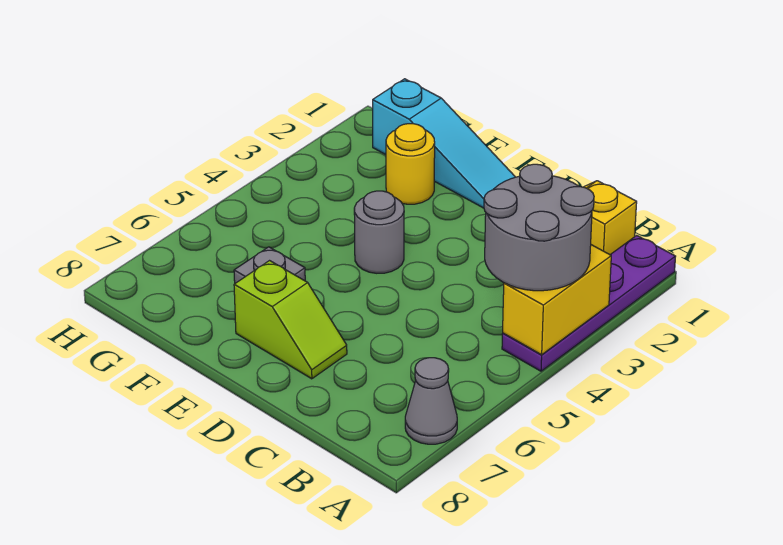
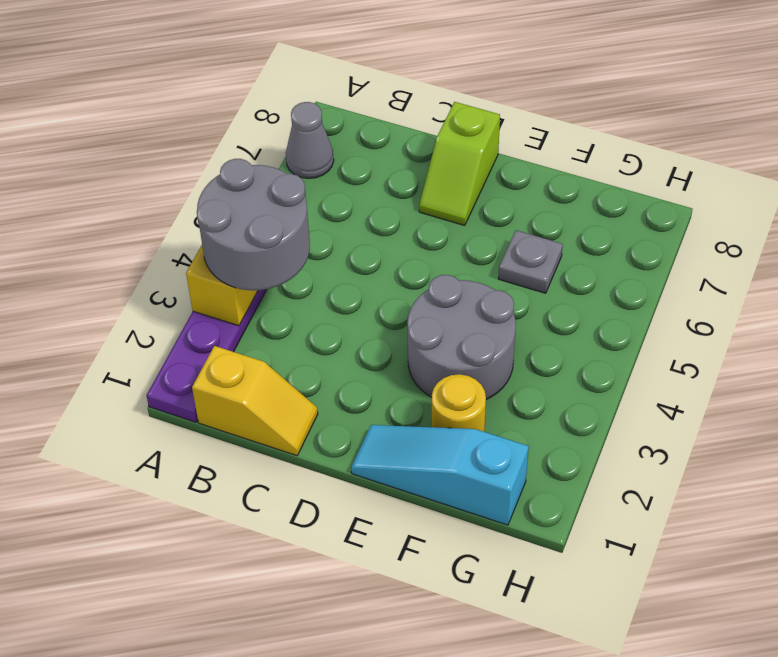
lime 1x2 slope [234,261,347,379] -> lime 1x2 slope turned to [419,102,500,226]
grey 1x1 round brick [354,191,404,273] -> grey 2x2 round brick [407,275,516,399]

